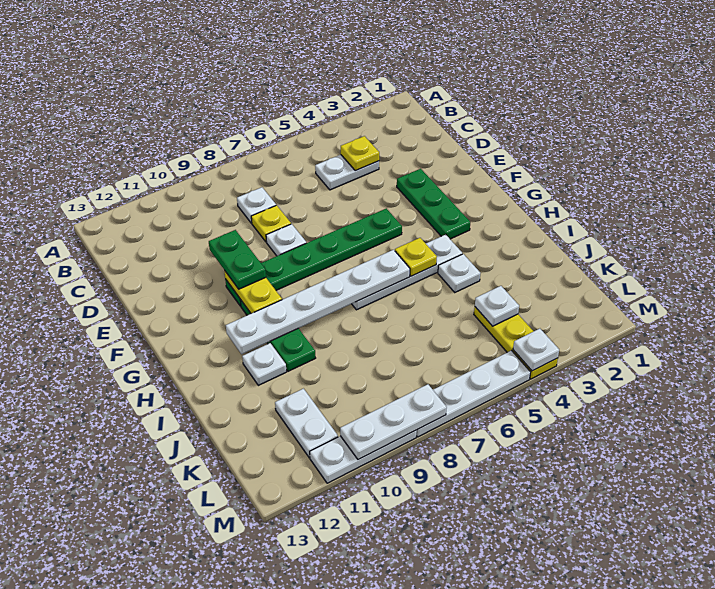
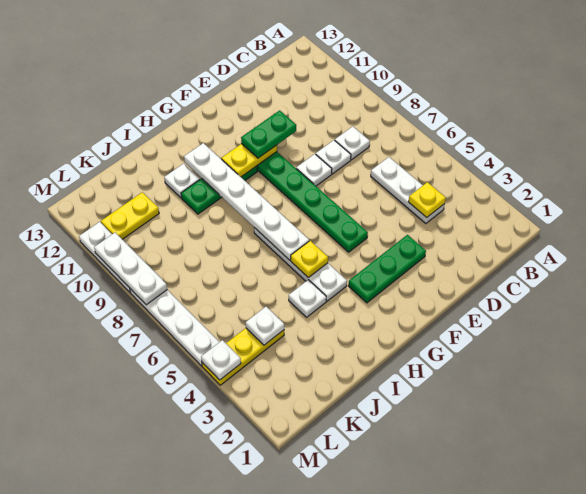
white 1x2 plate [315,155,379,190] -> white 1x3 plate [371,157,445,224]
yellow 1x1 plate [251,205,291,242] -> white 1x1 plate [316,140,351,174]
white 1x2 plate [275,389,338,458] -> yellow 1x2 plate [101,192,159,239]

